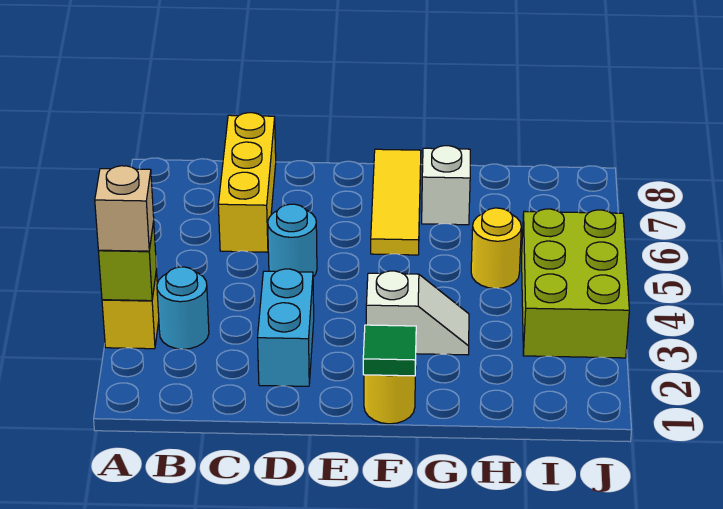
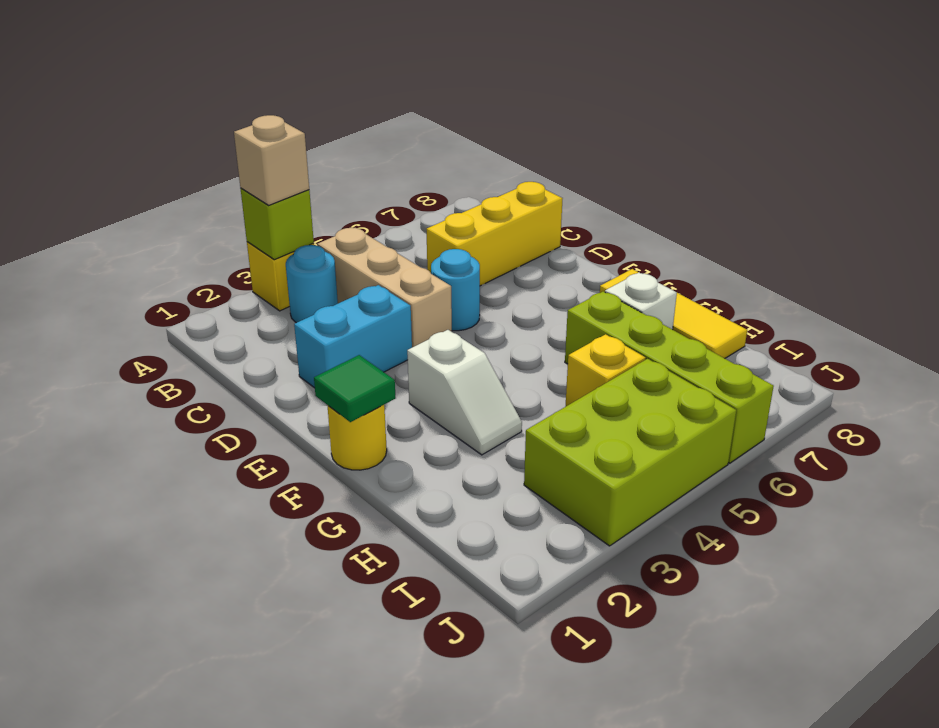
none -> tan 1x3 brick [317,228,452,347]
yellow 1x3 tile [371,149,421,255] -> yellow 1x3 tile turned to [600,269,747,358]
none -> lime 1x4 brick [565,291,774,463]
yellow 1x1 round brick [471,208,521,288] -> yellow 1x1 brick [565,334,645,407]

